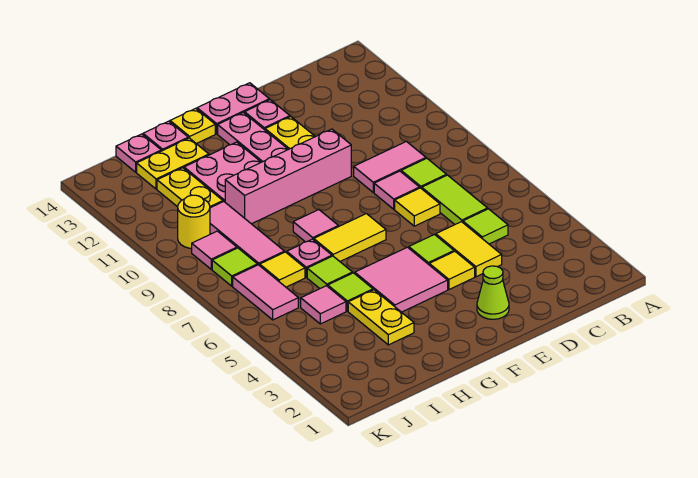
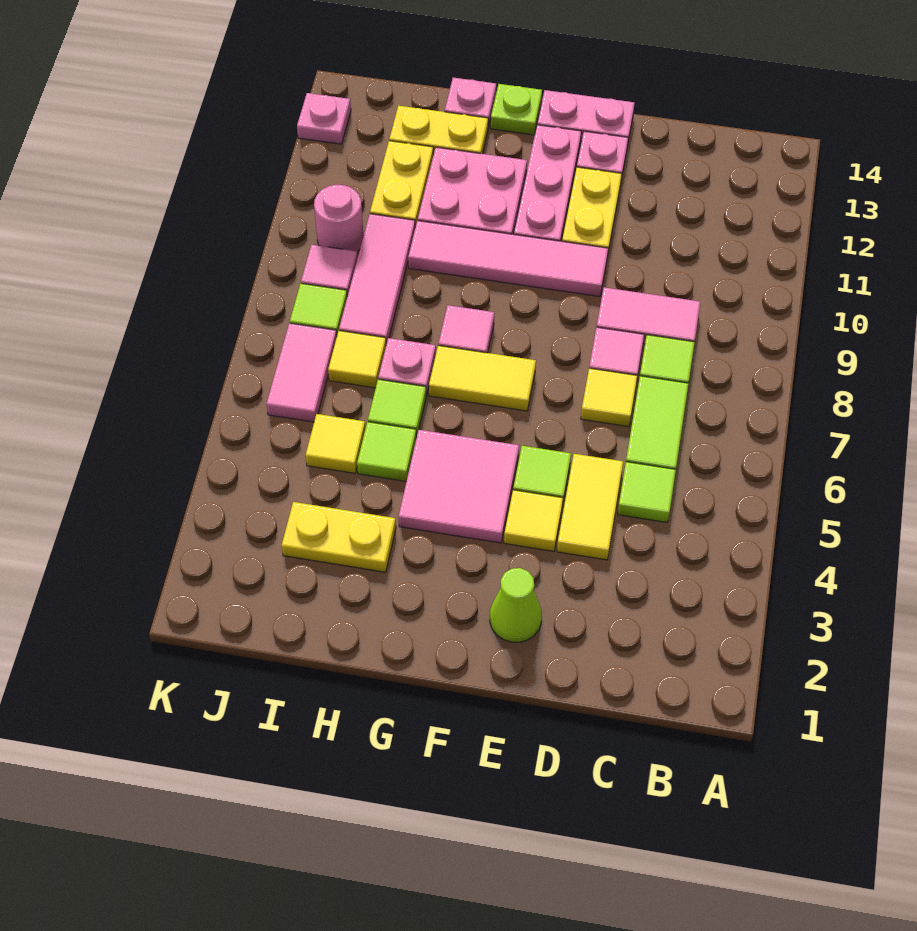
pink 1x4 brick [225,129,351,224] -> pink 1x4 tile [408,221,608,297]
yellow 1x1 plate [170,108,215,144] -> lime 1x1 plate [491,84,542,135]
yellow 1x2 plate [348,290,414,345] -> yellow 1x2 plate turned to [282,502,396,572]
pink 1x1 tile [301,286,346,324] -> yellow 1x1 tile [306,414,365,473]
pink 1x1 plate [116,134,161,172] -> pink 1x1 plate moved to [297,93,351,144]
yellow 1x1 round brick [178,195,210,248] -> pink 1x1 round brick [314,185,364,252]

